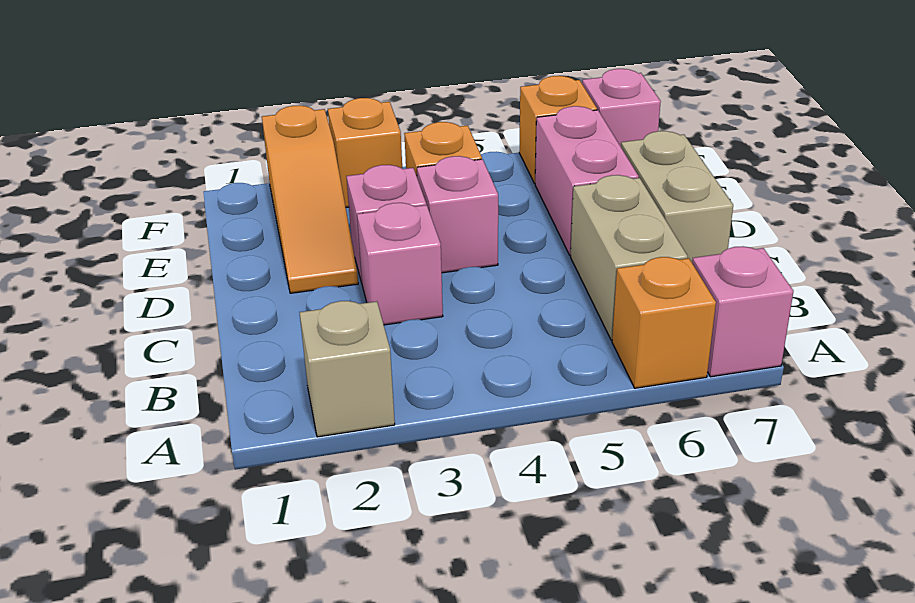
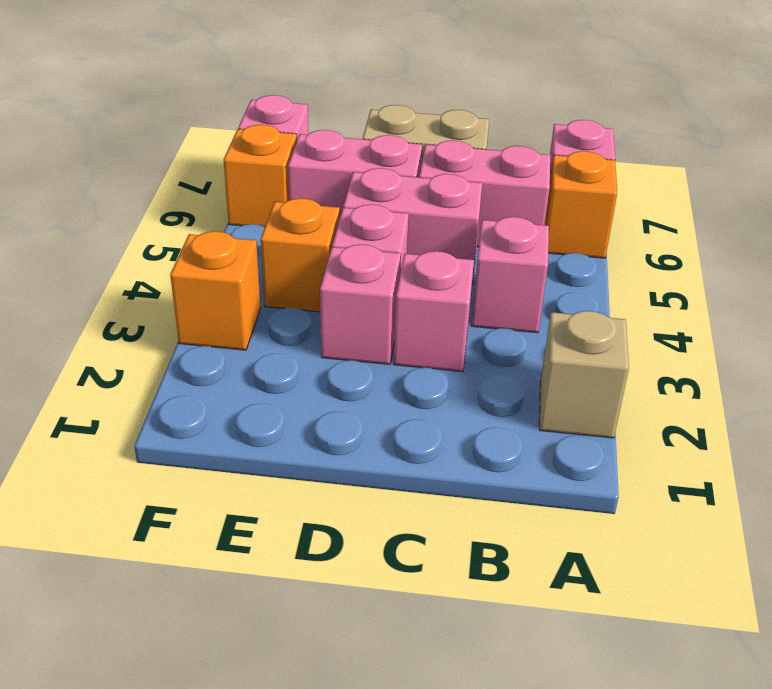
none -> pink 1x1 brick [471,217,549,333]
tan 1x2 brick [571,175,688,340] -> pink 1x2 brick [419,140,550,247]
none -> pink 1x2 brick [343,168,482,284]
orange 1x3 slope [262,105,358,293] -> none

